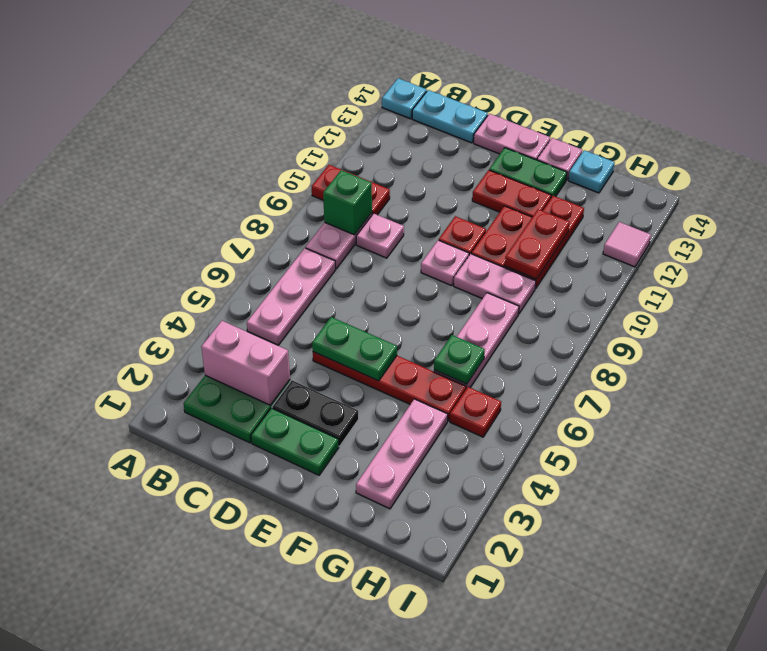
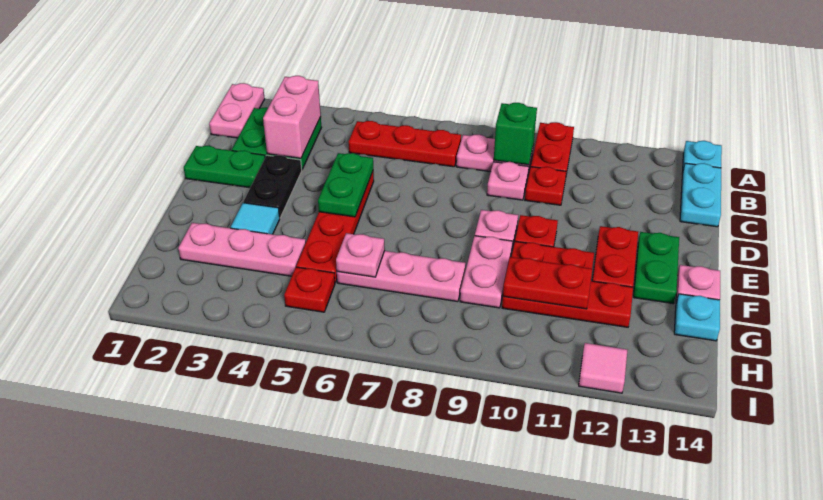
pink 1x3 plate [247,248,335,345] -> red 1x3 plate [349,121,461,167]
none -> red 1x1 plate [525,167,566,205]
green 1x2 plate [251,408,339,475] -> green 1x2 plate turned to [184,146,265,188]
pink 1x2 plate [474,114,550,160] -> pink 1x2 plate moved to [209,83,265,138]
none -> cyan 1x1 tile [231,203,280,234]
green 1x1 plate [434,335,485,384] -> pink 1x1 plate [336,233,385,277]

